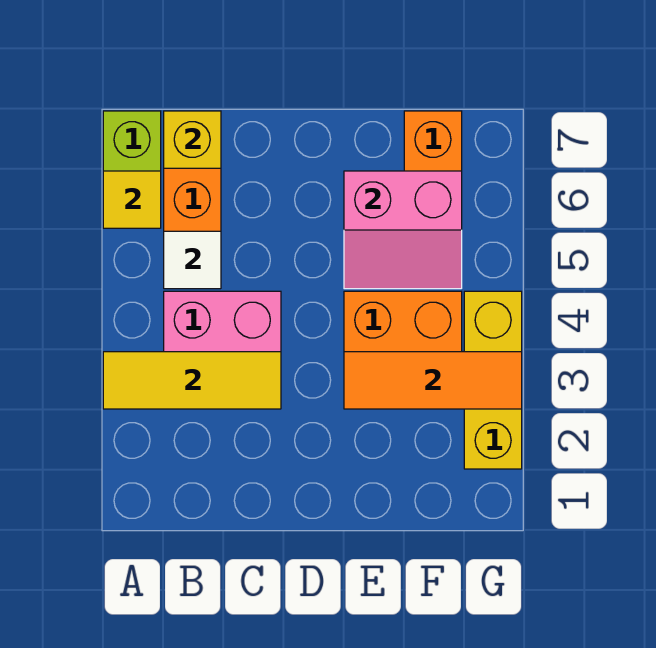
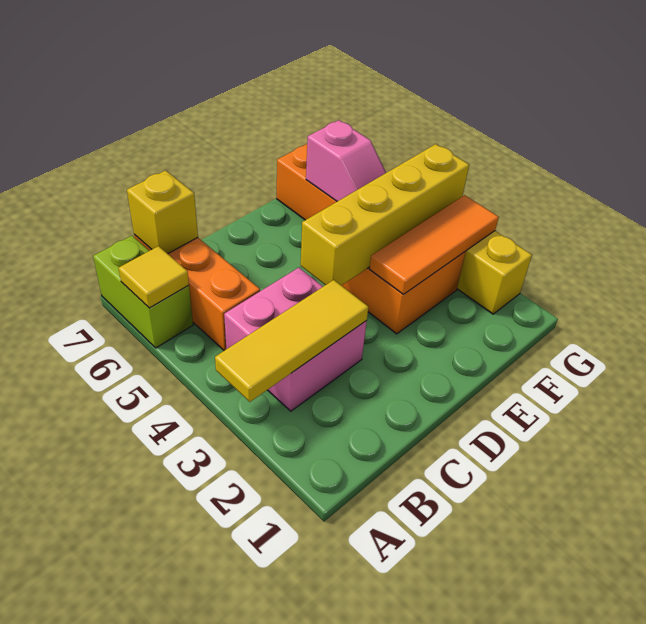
white 1x1 tile [164,231,221,289] -> none
none -> yellow 1x4 brick [301,144,469,285]
pink 2x2 slope [344,171,462,289] -> pink 1x2 slope [306,120,386,201]

